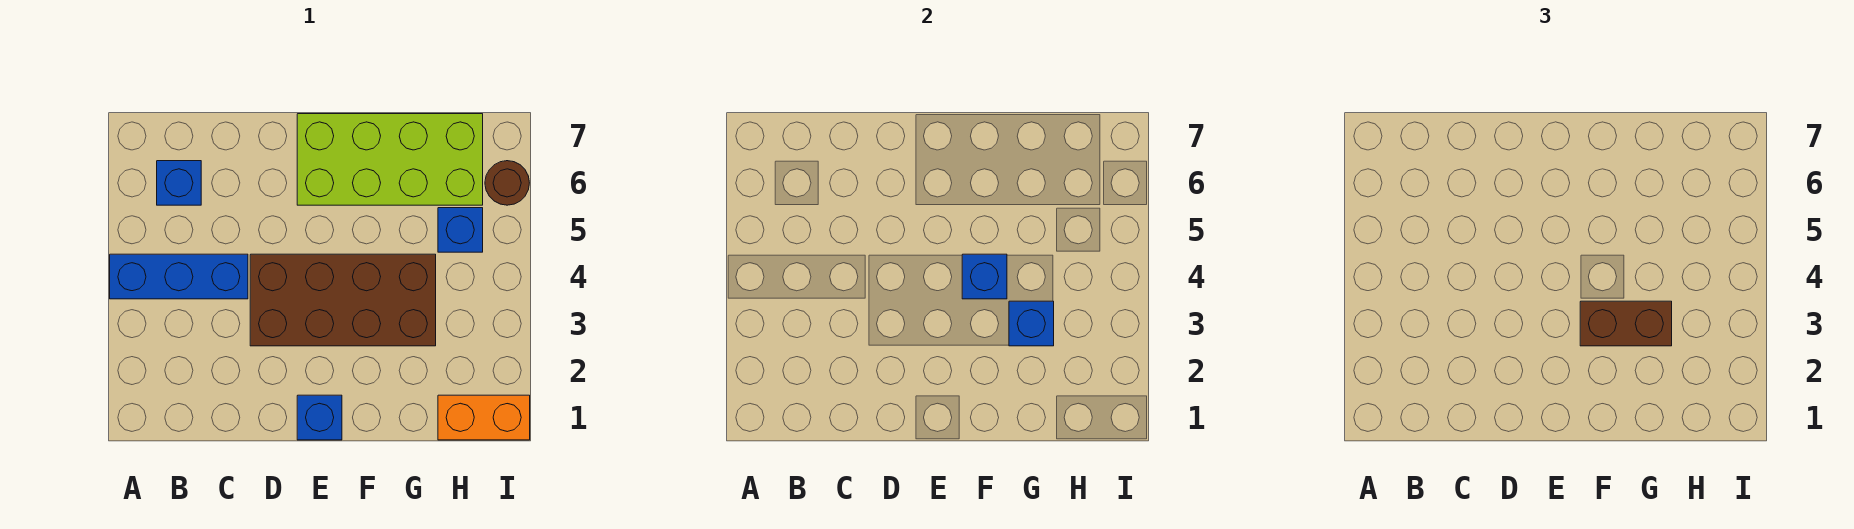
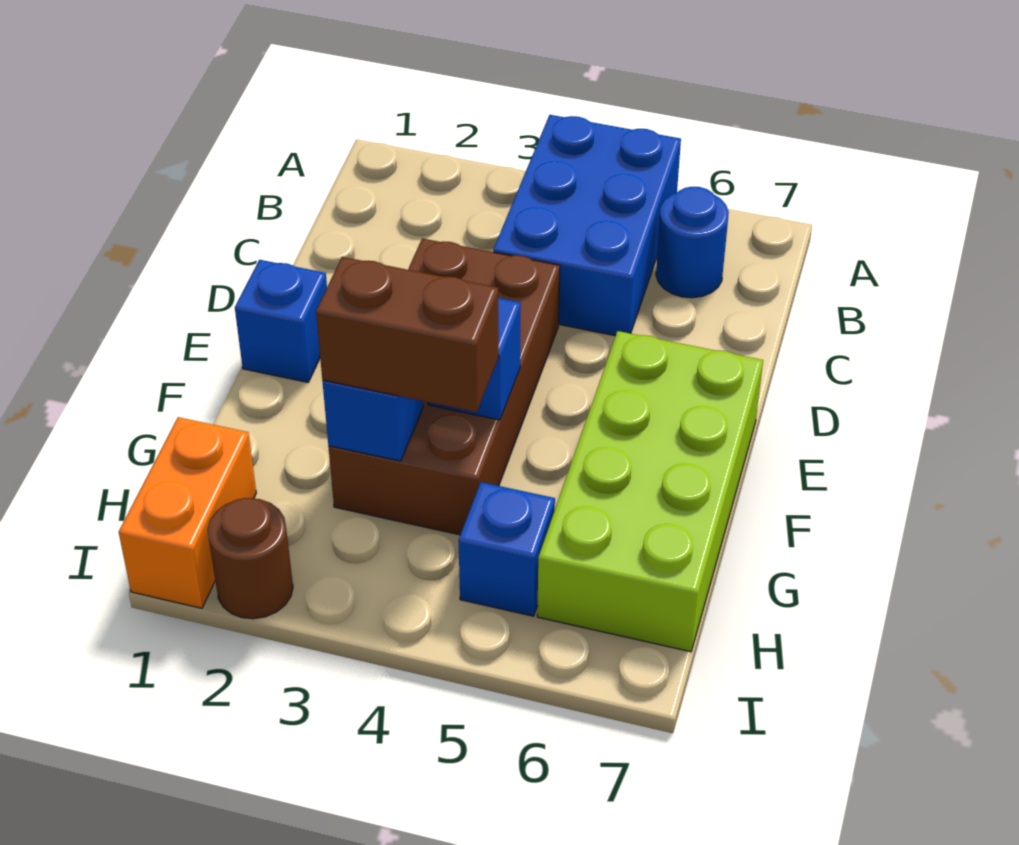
blue 1x3 brick [110,254,248,299] -> blue 2x3 brick [493,115,681,336]
blue 1x1 brick [157,161,201,205] -> blue 1x1 round brick [656,187,729,298]
brown 1x2 brick [1580,301,1672,346] -> brown 1x2 brick turned to [316,257,499,412]
brown 1x1 round brick [485,161,529,205] -> brown 1x1 round brick moved to [207,498,293,619]

